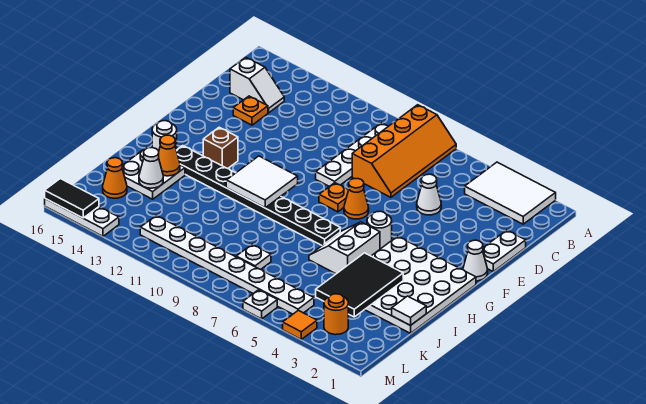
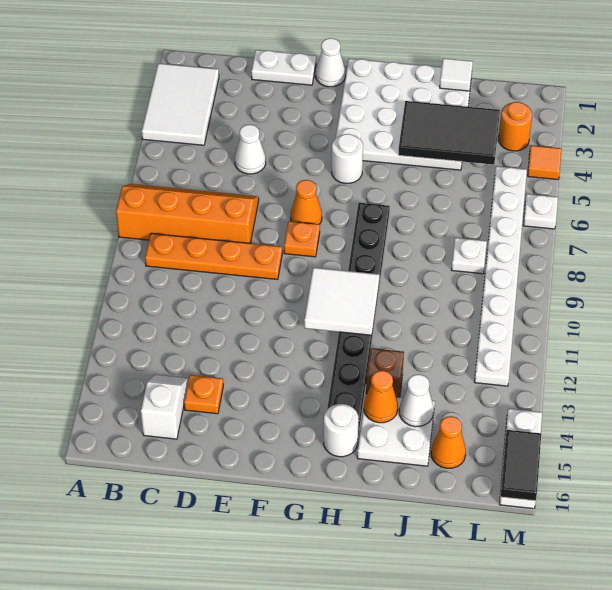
white 1x4 plate [316,123,388,187] -> orange 1x4 plate [145,233,282,280]
brown 1x1 brick [203,127,238,168] -> brown 1x1 brick moved to [366,348,404,397]
white 2x2 slope [309,222,380,274] -> none

